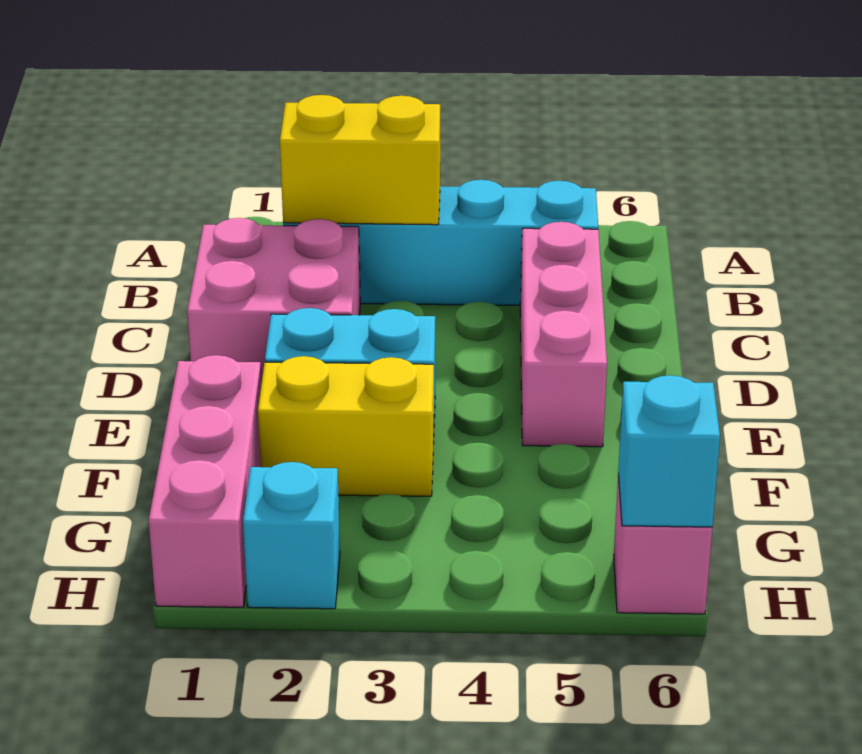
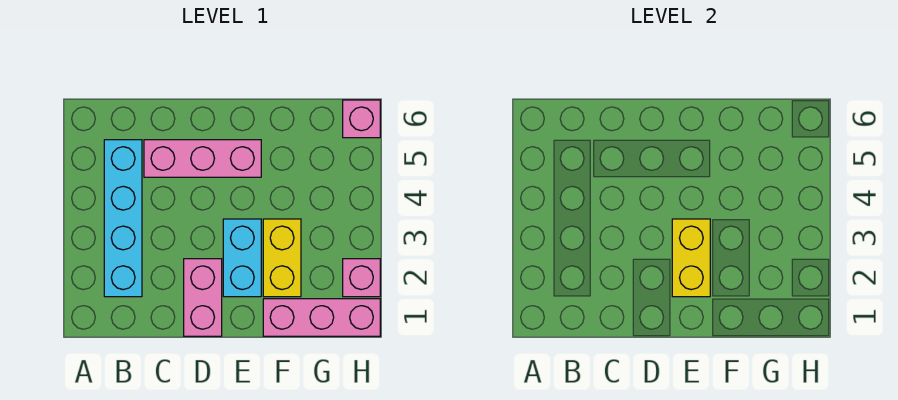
yellow 1x2 brick [280,95,440,225] -> yellow 1x2 brick moved to [672,219,710,297]
pink 2x2 brick [187,218,360,384] -> pink 1x2 brick [184,259,222,336]
cyan 1x1 brick [243,462,340,609] -> pink 1x1 brick [343,259,380,297]
cyan 1x1 brick [618,375,720,527] -> none

